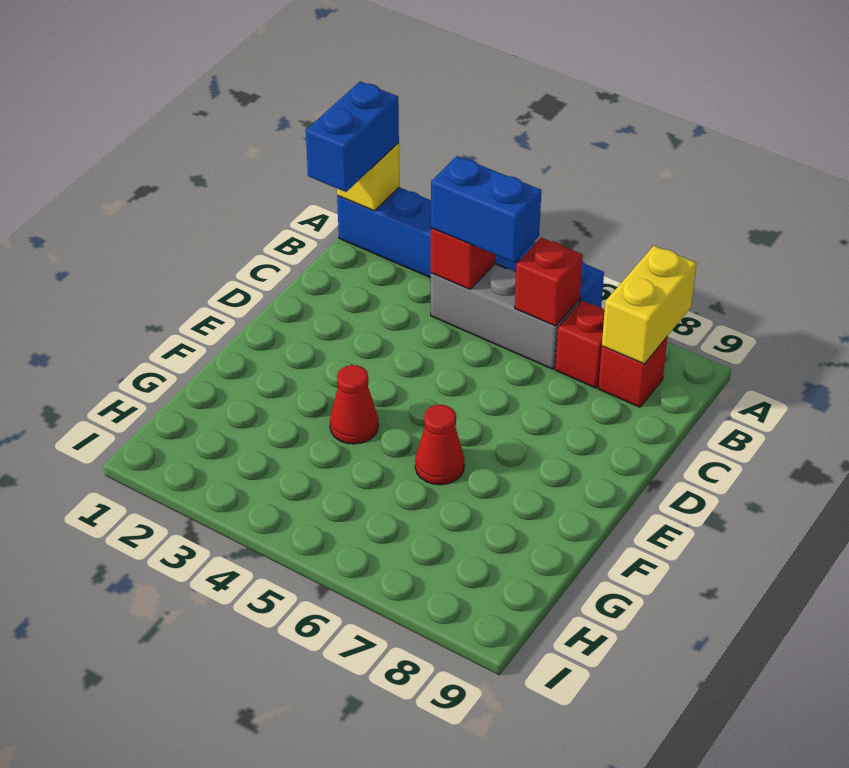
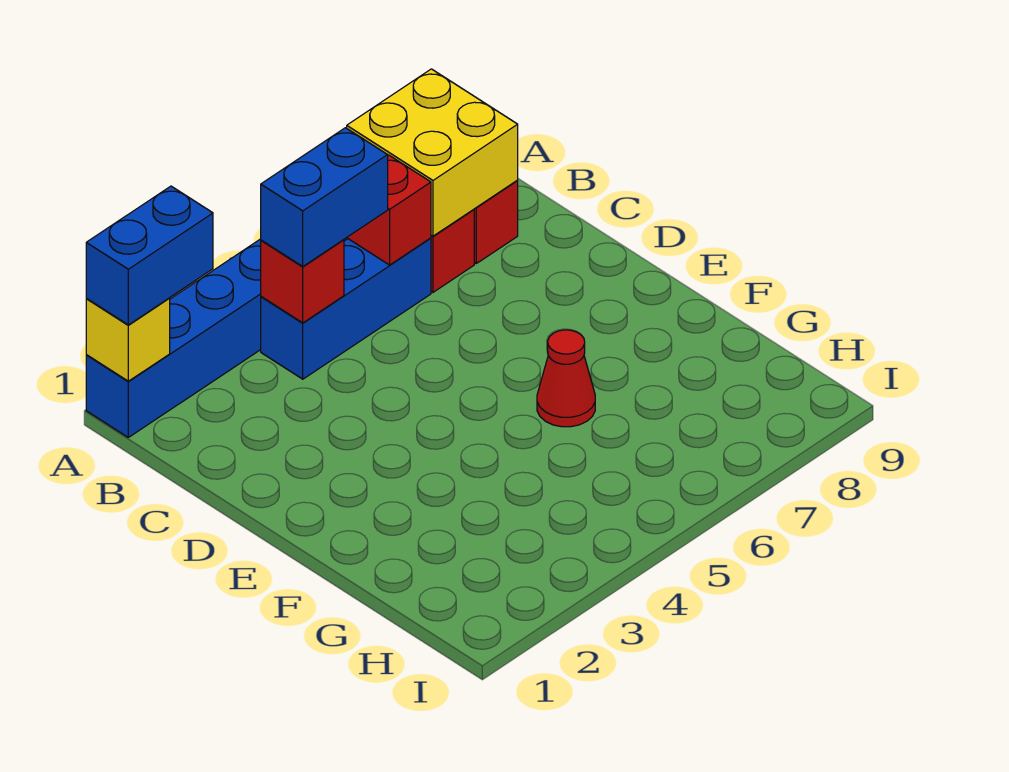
blue 1x2 brick [306,81,399,192] -> blue 1x2 brick turned to [86,186,213,325]
yellow 1x2 brick [602,246,696,364] -> yellow 2x2 brick [347,69,518,236]
grey 1x3 brick [431,264,580,369] -> blue 1x3 brick [261,238,431,379]
red 1x1 cone [330,365,378,444] -> none

